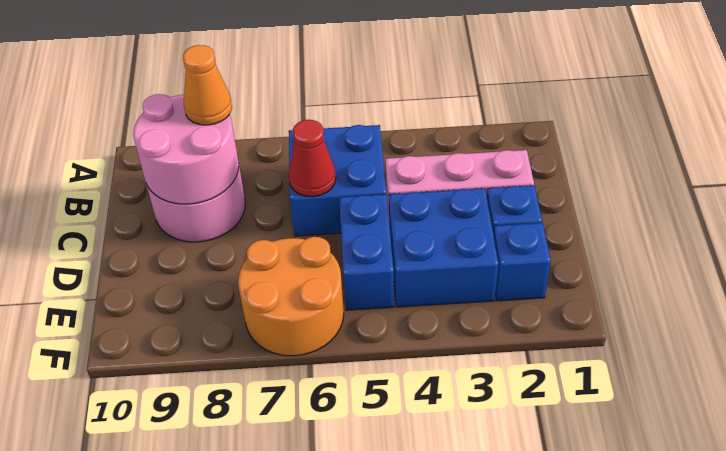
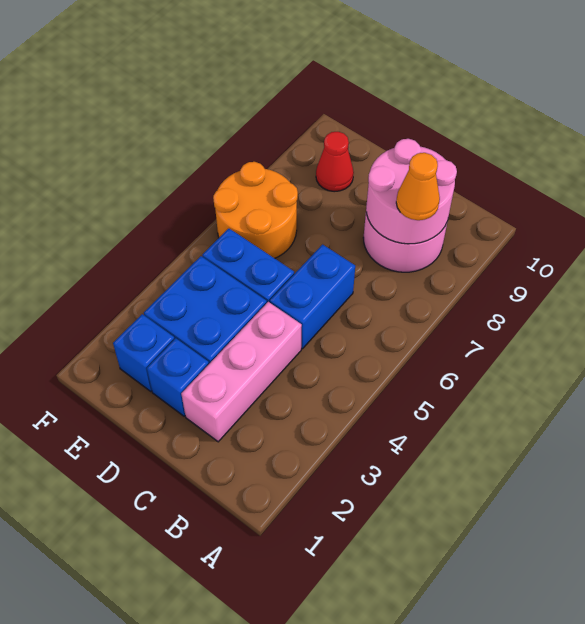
blue 2x2 brick [289,125,386,236] -> blue 1x2 brick [270,244,355,349]
red 1x1 cone [289,120,336,197] -> red 1x1 cone moved to [316,132,354,192]

